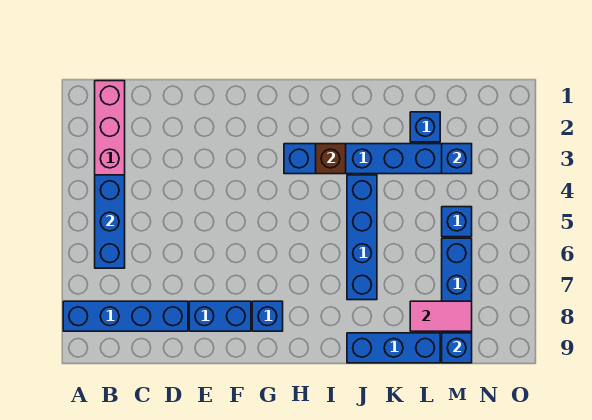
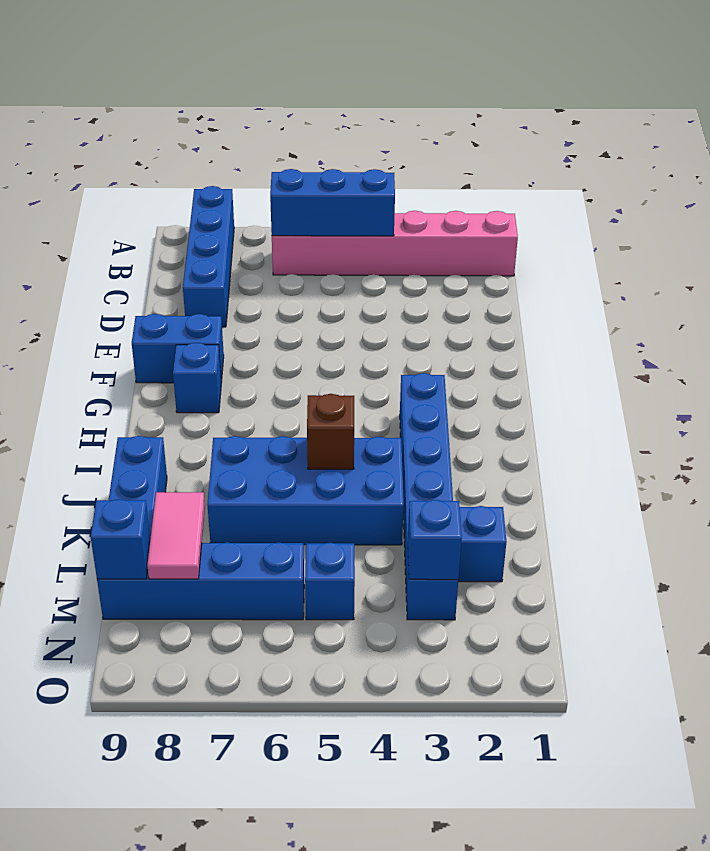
blue 1x2 brick [189,301,251,331] -> blue 1x2 brick turned to [132,314,224,383]
brown 1x1 brick [316,144,346,174] -> brown 1x1 brick moved to [307,394,354,469]
blue 1x4 brick [347,175,377,300] -> blue 2x4 brick [207,436,404,545]

